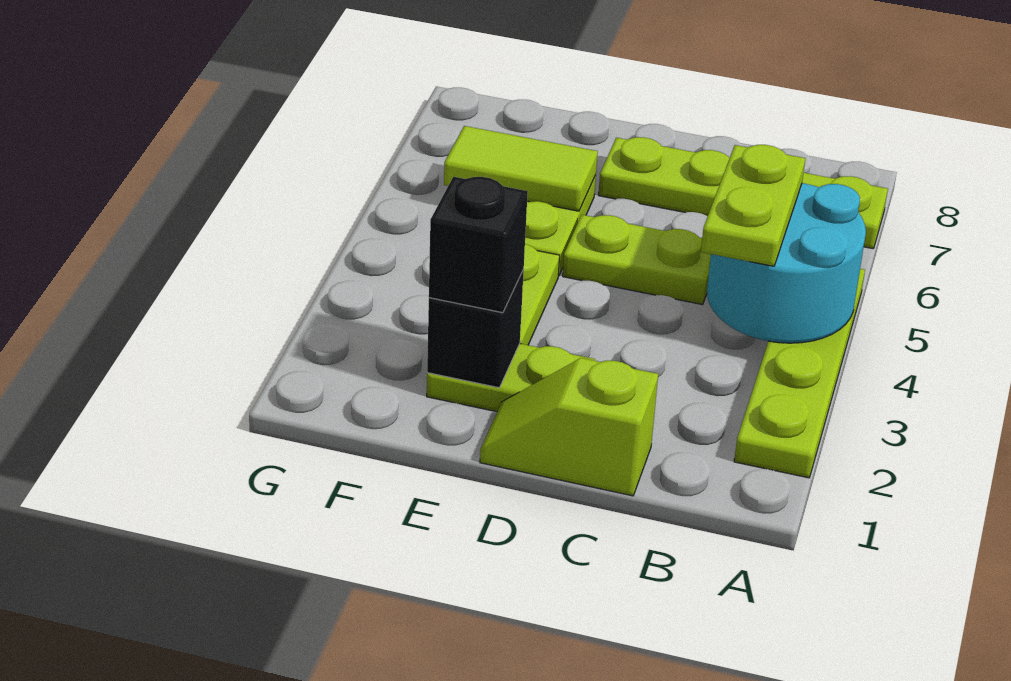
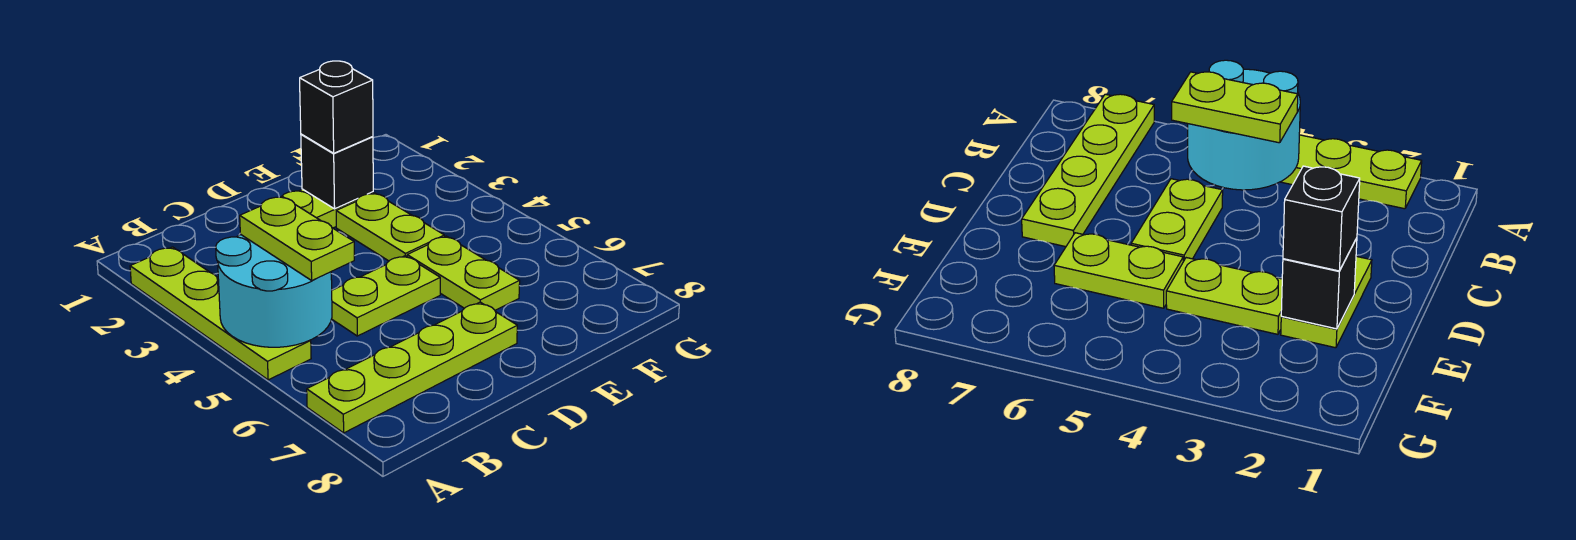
lime 1x2 slope [480,358,658,496] -> none
lime 1x2 tile [444,126,598,211] -> none

